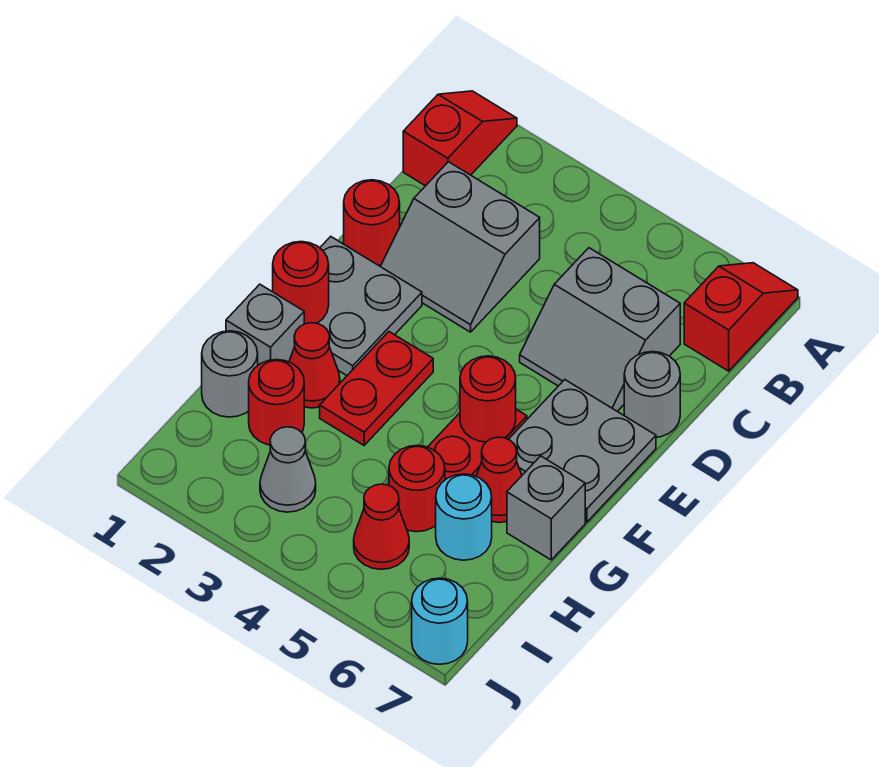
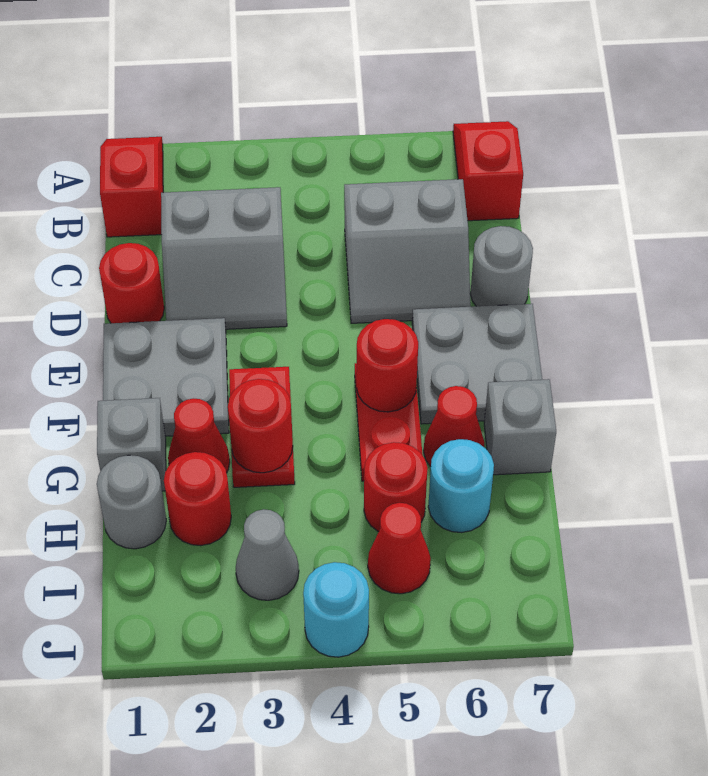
red 1x1 round brick [273,242,329,324] -> red 1x1 round brick moved to [228,379,293,473]
cyan 1x1 round brick [412,578,468,664] -> cyan 1x1 round brick moved to [303,562,369,657]

